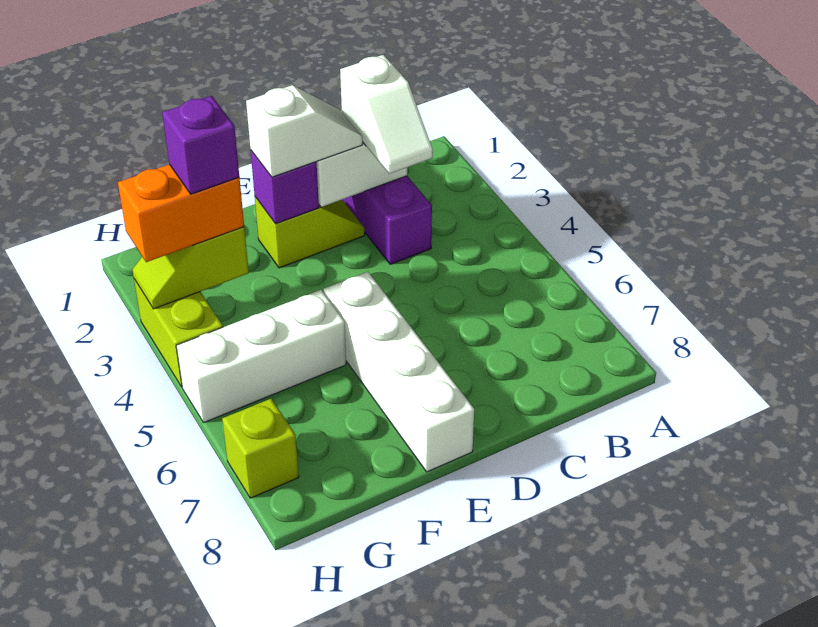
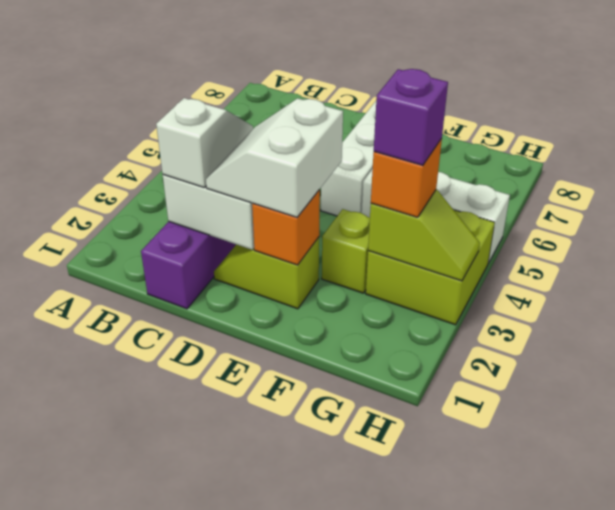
white 1x2 slope [246,85,362,177] -> white 2x2 slope [206,98,343,217]
purple 1x1 brick [251,151,319,224] -> orange 1x1 brick [252,190,320,265]
orange 1x2 brick [118,164,244,262] -> orange 1x1 brick [371,138,442,217]
lime 1x2 brick [134,279,223,387] -> lime 2x2 brick [366,210,495,325]
lime 1x1 brick [222,399,299,498] -> lime 1x1 brick moved to [322,209,370,293]

